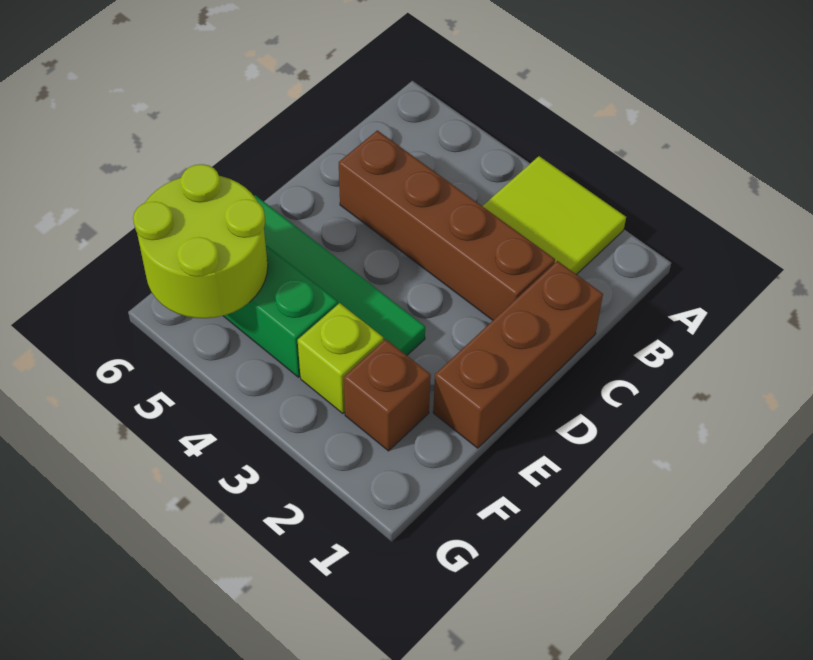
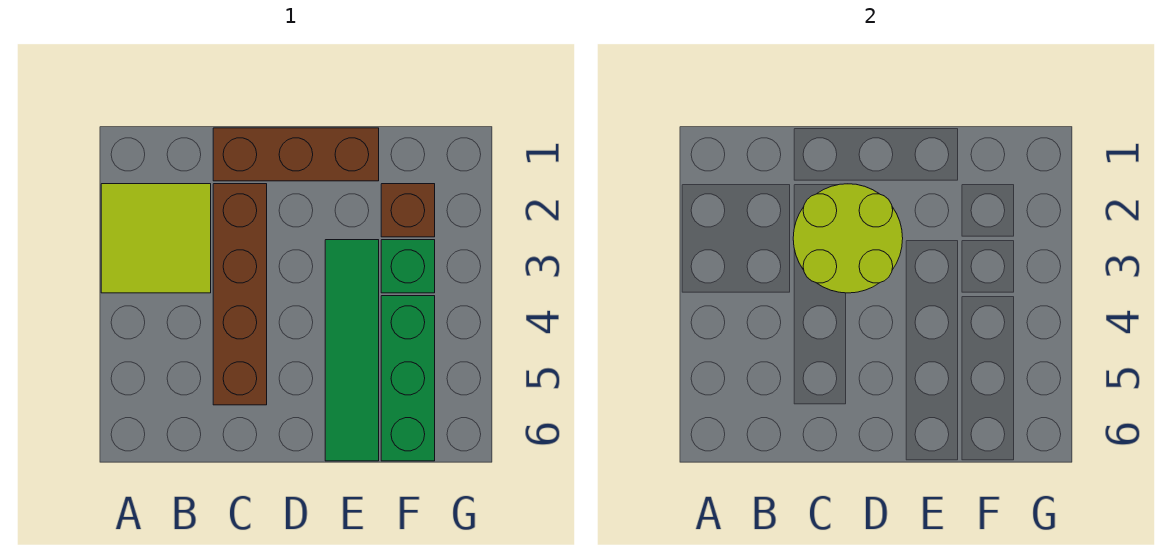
lime 1x1 brick [298,303,383,414] -> green 1x1 brick [381,240,435,293]
lime 2x2 round brick [133,164,268,319] -> lime 2x2 round brick moved to [793,184,903,293]

